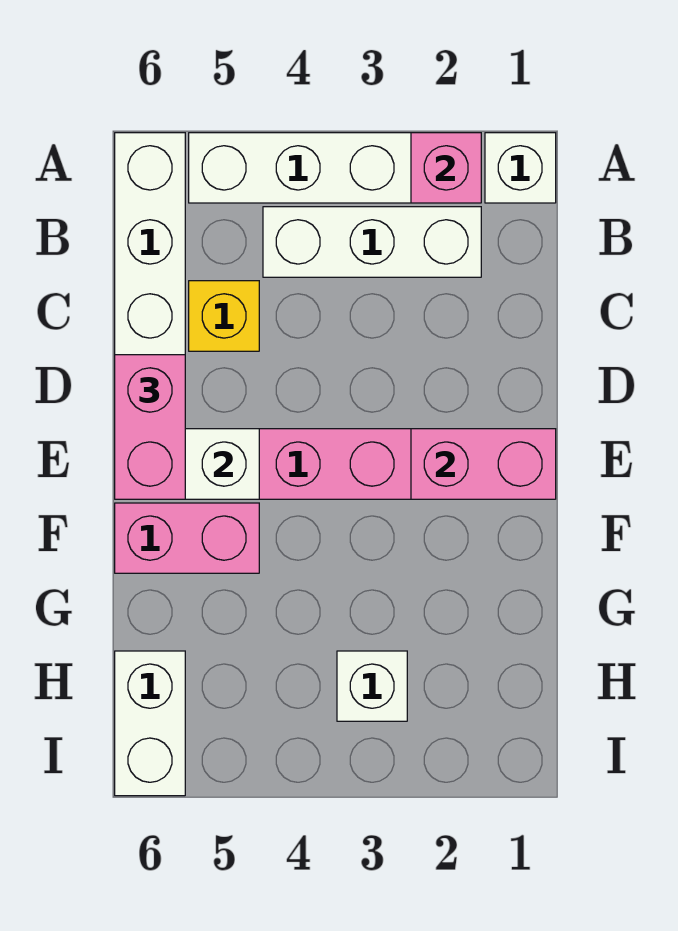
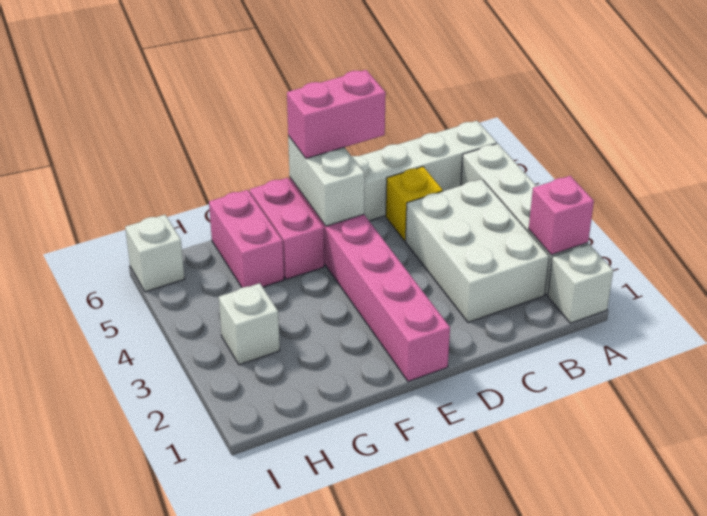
white 1x3 brick [263,207,481,277] -> white 2x3 brick [405,179,549,322]
pink 1x2 brick [411,429,556,499] -> pink 1x2 brick moved to [209,190,284,288]
white 1x2 brick [115,651,185,796] -> white 1x1 brick [125,215,185,292]

